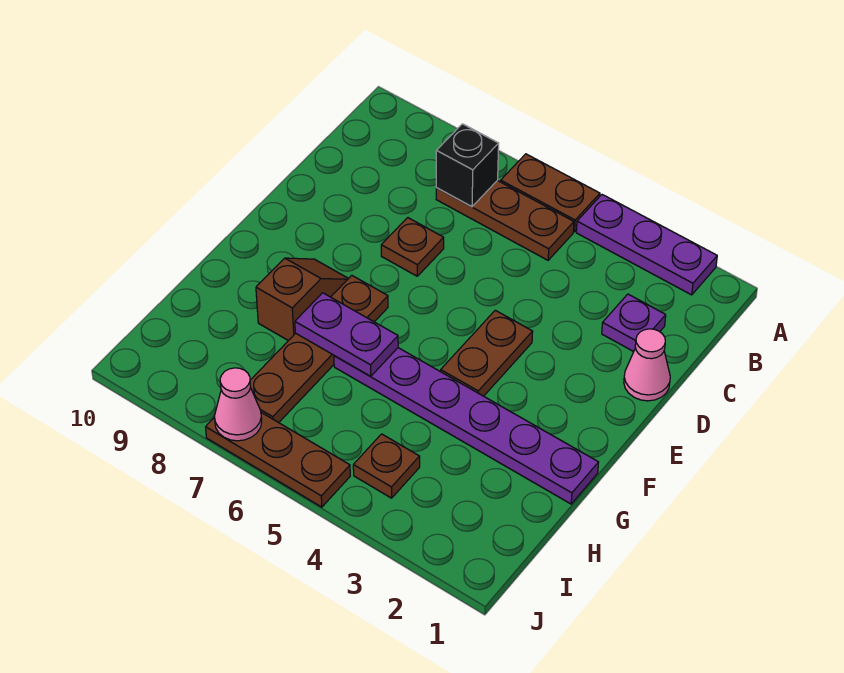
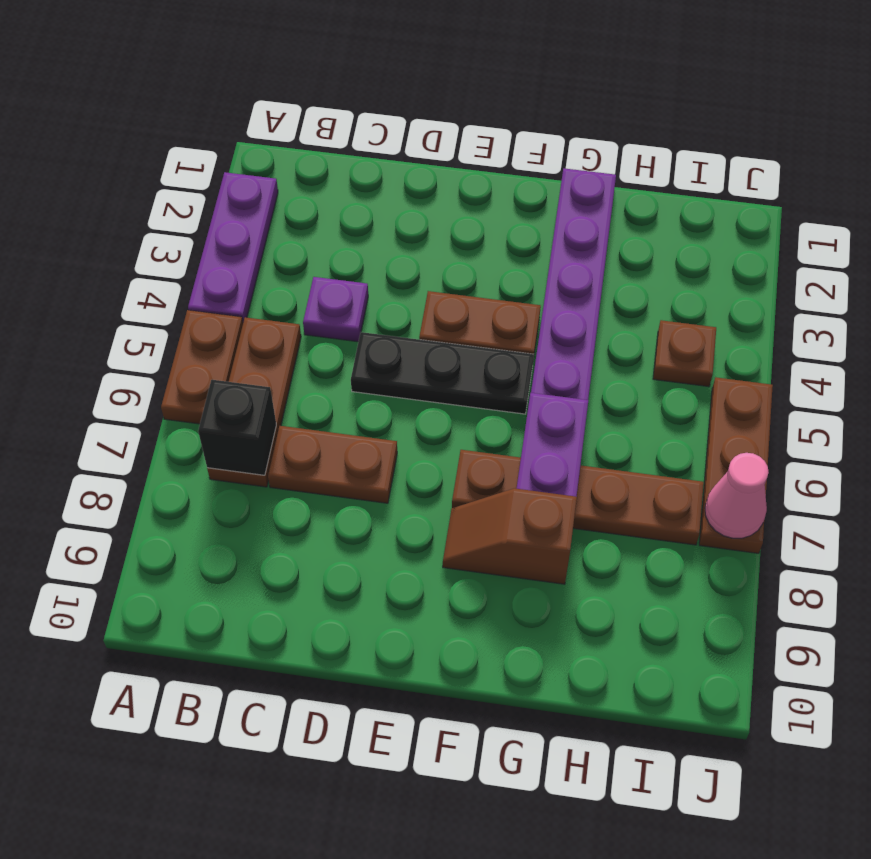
purple 1x1 plate [602,294,666,352] -> purple 1x1 plate moved to [303,277,368,342]
pink 1x1 cone [624,329,670,401] -> none
none -> black 1x3 plate [351,332,534,414]
brown 1x1 plate [381,218,444,276] -> brown 1x2 plate [268,426,397,503]

